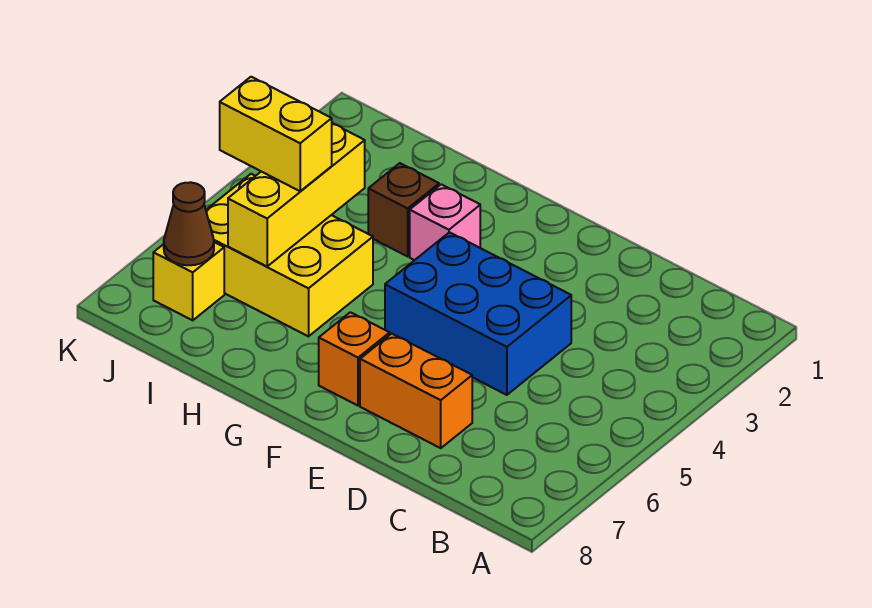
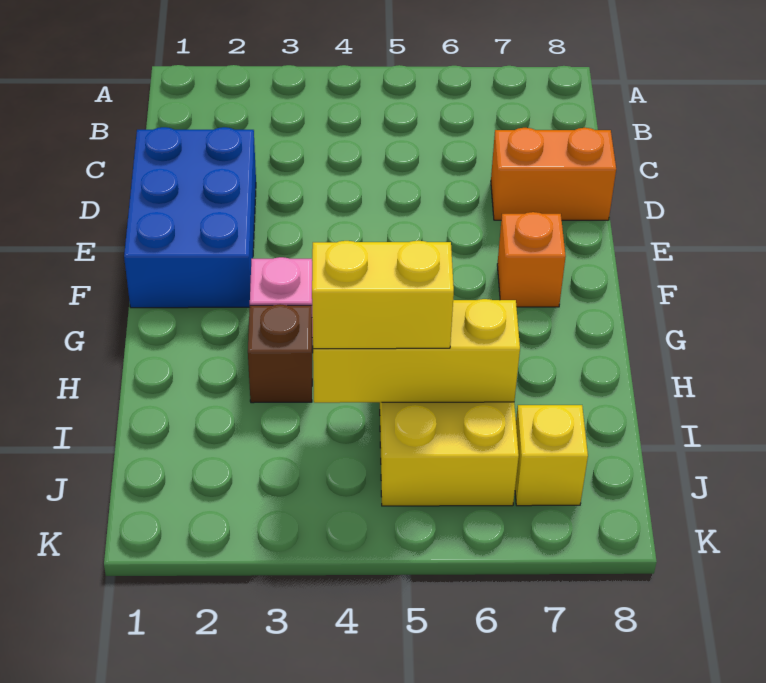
blue 2x3 brick [385,232,571,395] -> blue 2x3 brick moved to [124,127,256,308]
orange 1x2 brick [360,334,472,448] -> orange 1x2 brick turned to [491,128,616,220]
yellow 1x2 brick [220,77,332,191] -> yellow 1x2 brick turned to [312,241,454,349]
brown 1x1 cone [164,182,214,265] -> none

